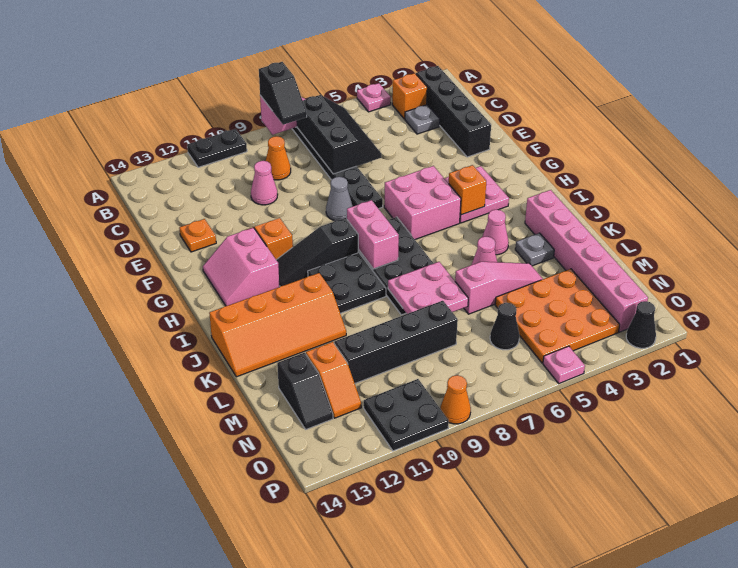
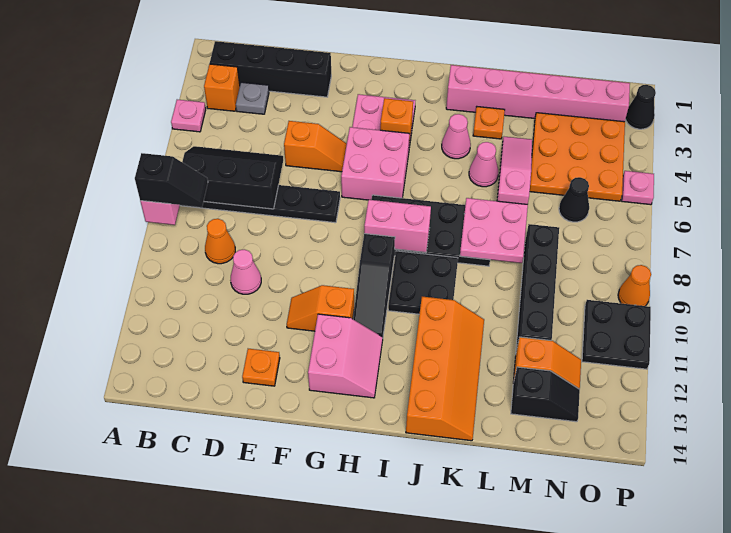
black 1x2 plate [187,129,247,167] -> none
none -> orange 1x2 slope [284,121,347,172]
grey 1x1 cone [326,177,353,221] -> none
pink 2x2 slope [203,228,279,306] -> pink 2x2 slope turned to [308,314,383,398]
grey 1x1 plate [515,233,554,266] -> orange 1x1 plate [473,107,505,139]

